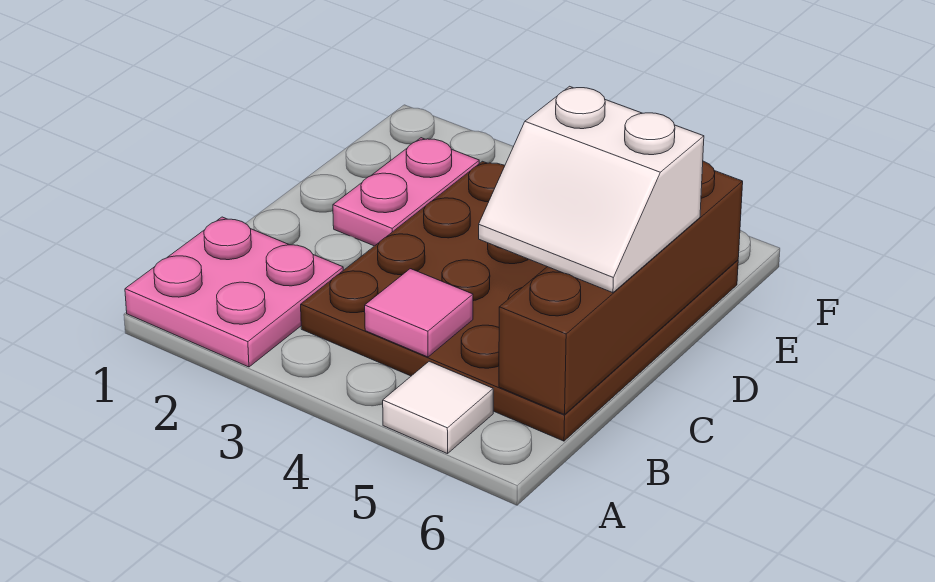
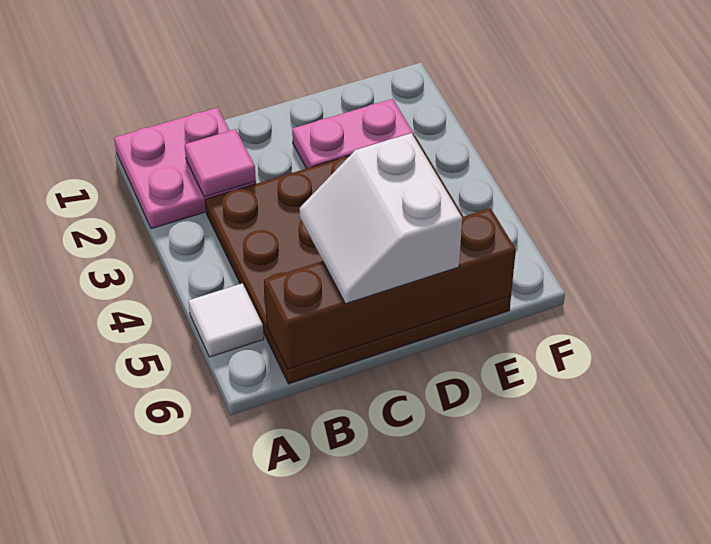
pink 1x1 tile [365,269,473,357] -> pink 1x1 tile moved to [185,129,256,197]

